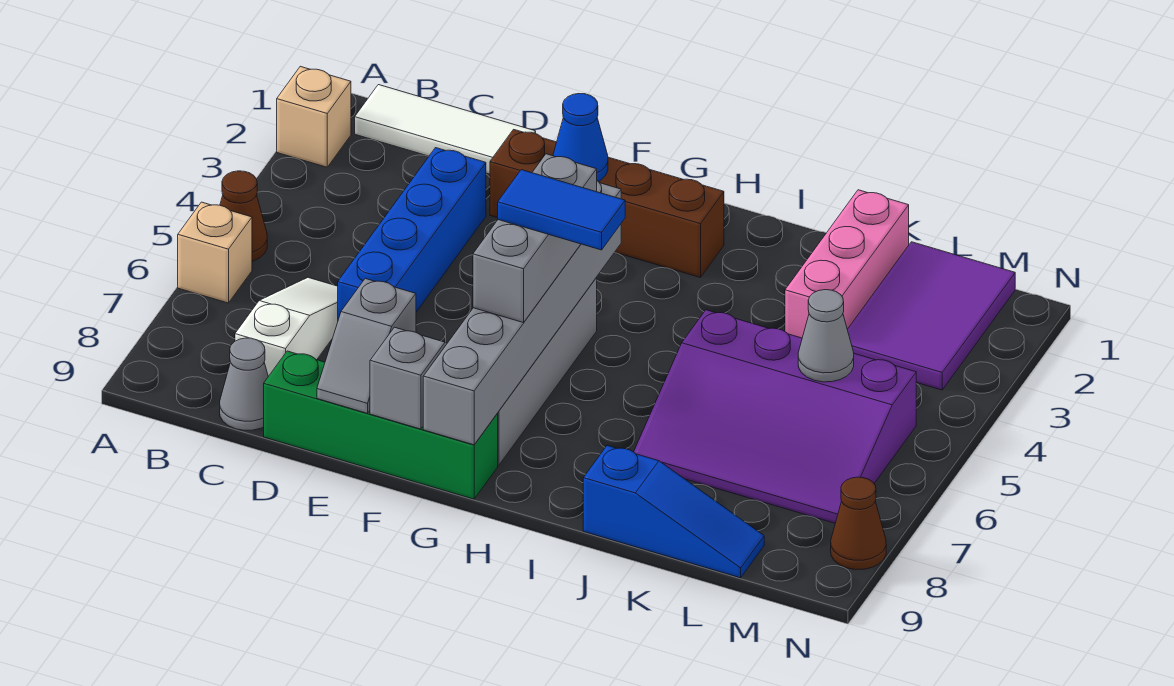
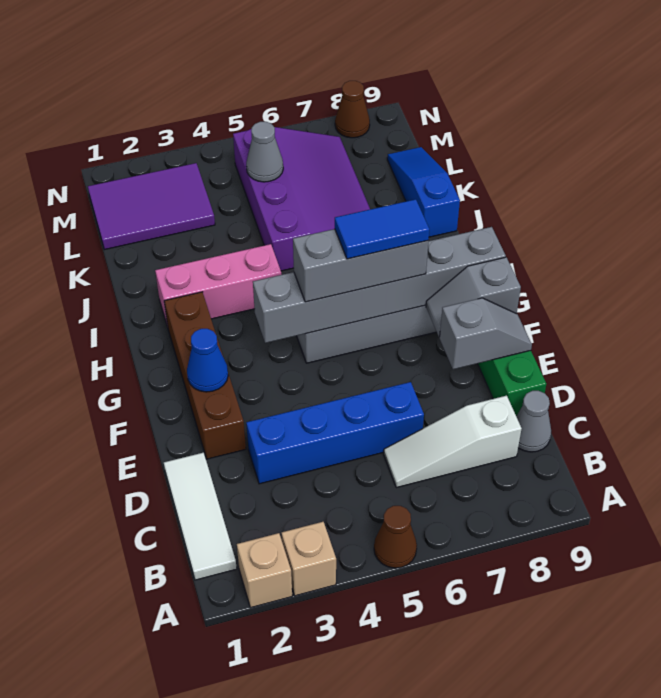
tan 1x1 brick [178,202,252,303] -> tan 1x1 brick moved to [282,522,336,596]
blue 1x2 tile [498,170,625,250] -> blue 1x2 tile turned to [335,199,429,259]
pink 1x3 brick [785,190,909,338] -> pink 1x3 brick moved to [155,244,281,327]

